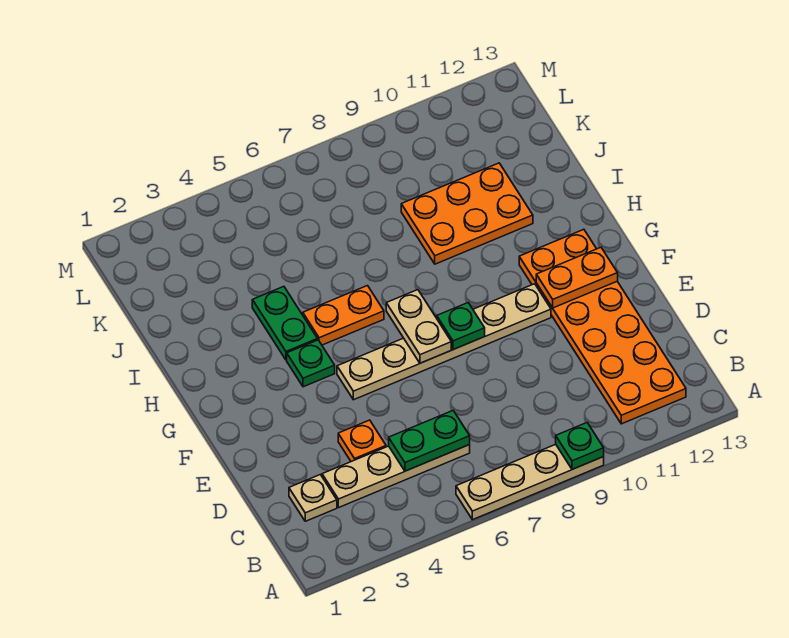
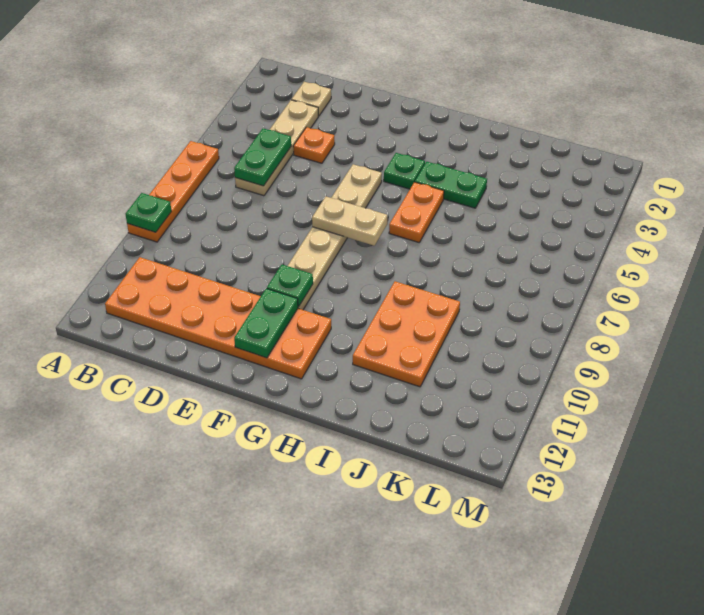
tan 1x4 plate [456,444,604,520] -> orange 1x4 plate [127,141,219,242]
green 1x1 plate [437,303,485,350] -> green 1x1 plate moved to [267,265,313,307]
orange 1x2 plate [536,247,618,308] -> green 1x2 plate [234,288,298,358]

